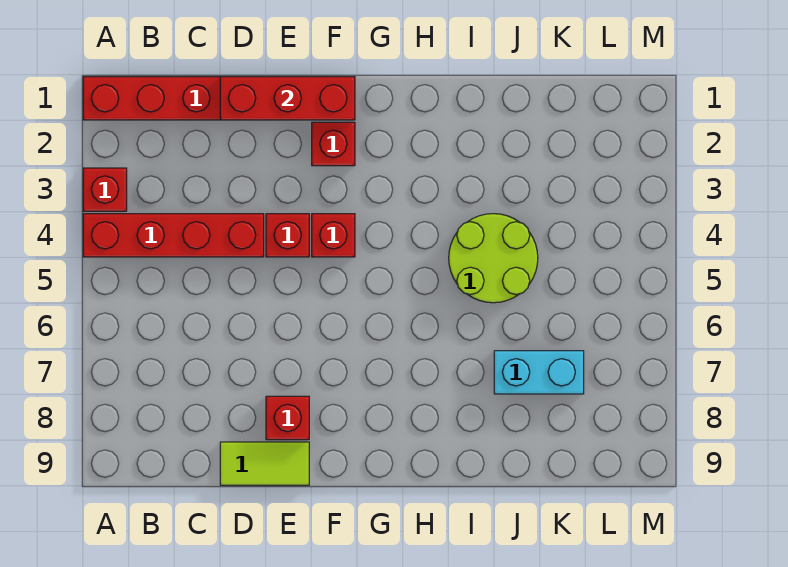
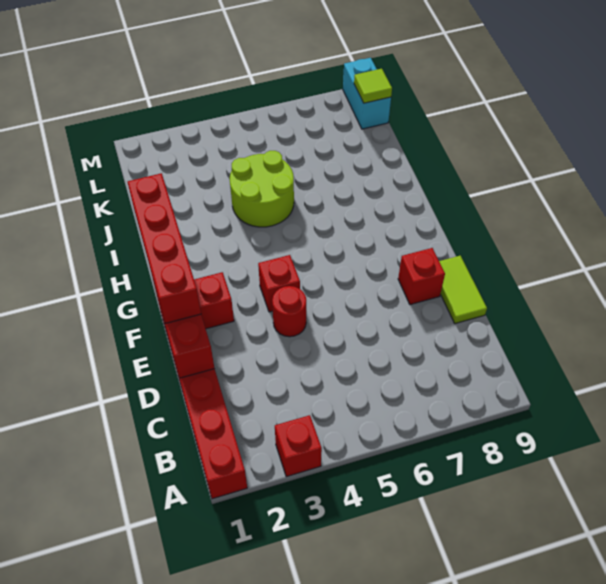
red 1x4 brick [83,214,264,257] -> red 1x4 brick moved to [128,173,201,324]
red 1x1 brick [266,214,309,257] -> red 1x1 round brick [272,286,306,337]
cyan 1x2 brick [494,351,584,394] -> cyan 1x2 brick moved to [343,58,391,129]
none -> lime 1x1 tile [354,69,392,103]

